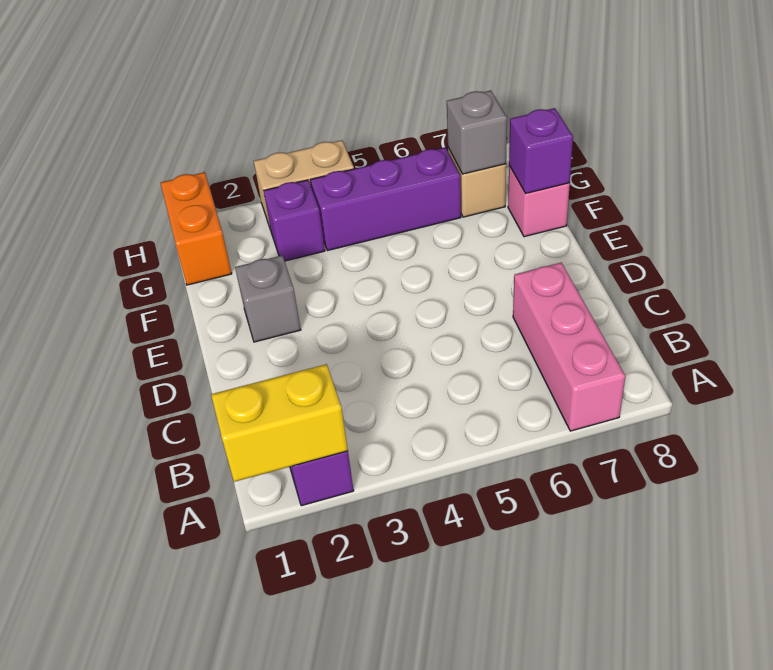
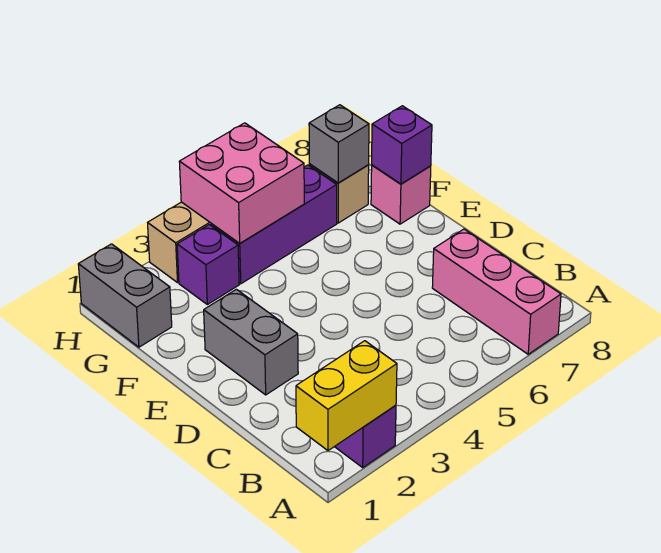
grey 1x1 brick [235,256,301,342] -> grey 1x2 brick [204,289,298,395]
orange 1x2 brick [161,172,232,285] -> grey 1x2 brick [78,244,172,347]
none -> pink 2x2 brick [179,123,304,243]

